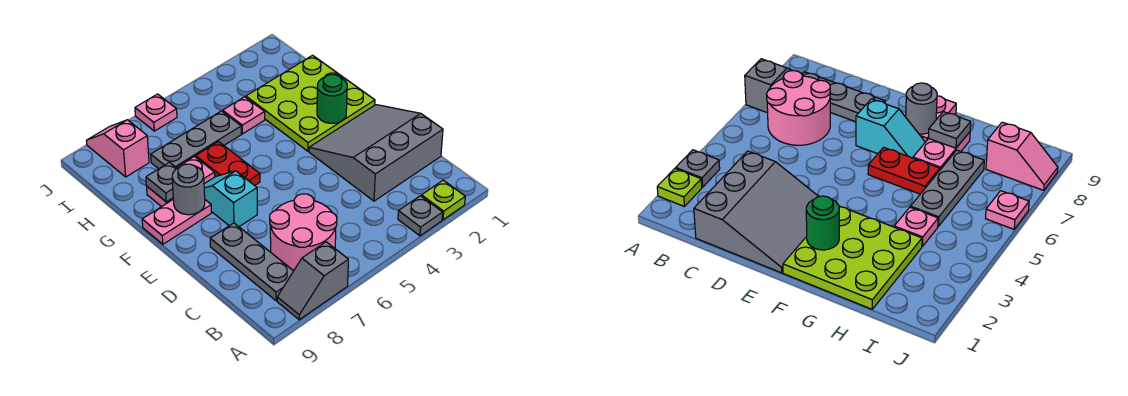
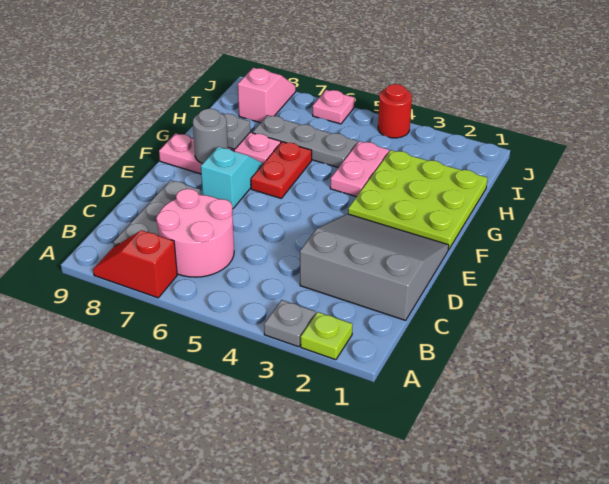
grey 1x2 slope [277,242,348,320] -> red 1x2 slope [93,230,177,298]
green 1x1 round brick [317,75,347,123] -> none
pink 1x1 plate [223,97,265,134] -> pink 1x2 plate [330,141,389,197]
none -> red 1x1 round brick [378,84,412,138]

